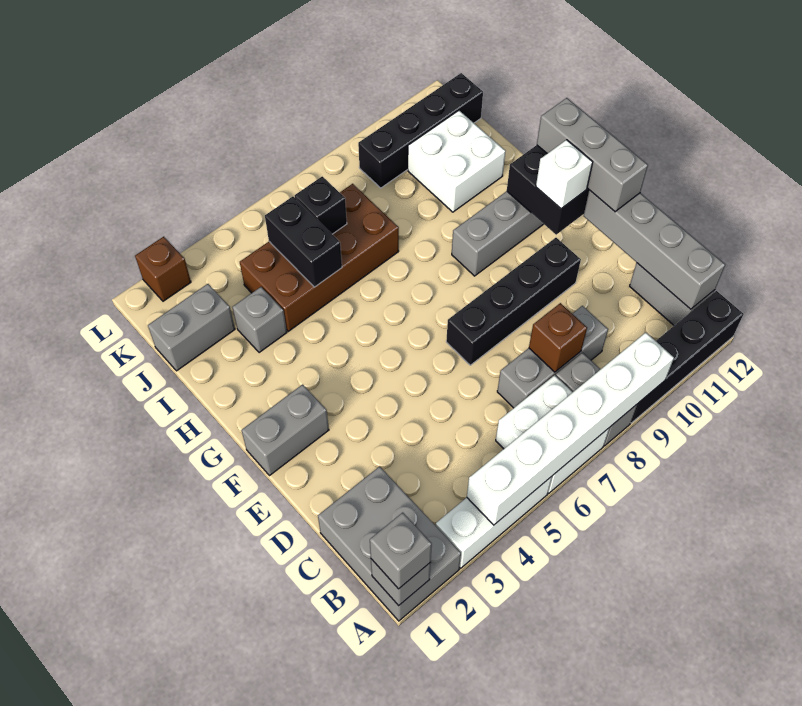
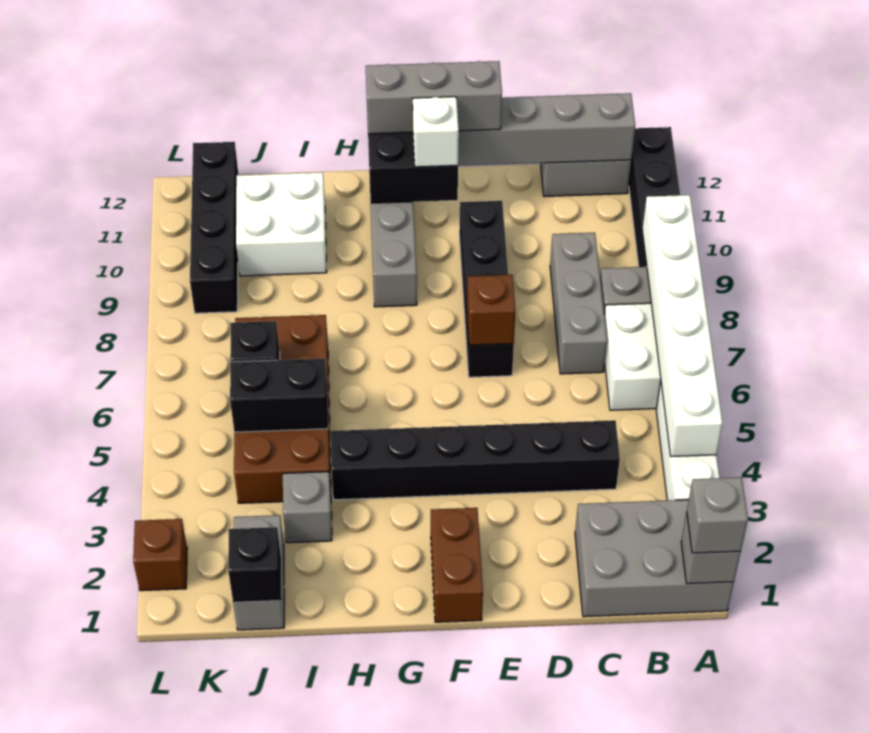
none -> black 1x6 brick [331,420,620,500]
brown 1x1 brick [529,303,587,372] -> brown 1x1 brick moved to [467,275,515,345]
grey 1x2 brick [241,384,329,476] -> brown 1x2 brick [431,508,483,622]
none -> black 1x1 brick [228,527,281,601]

